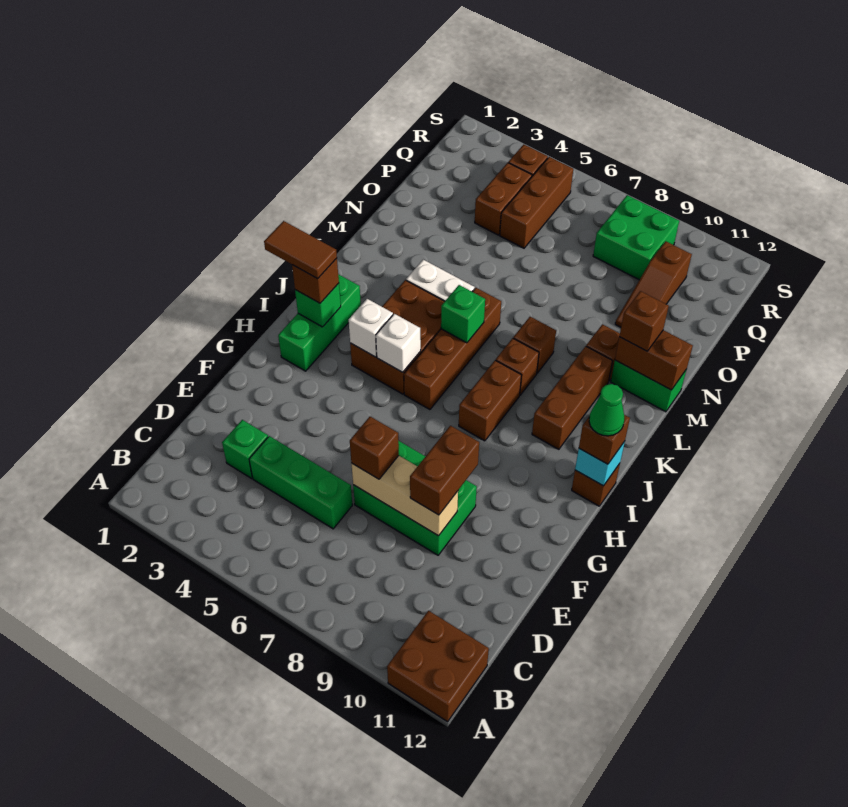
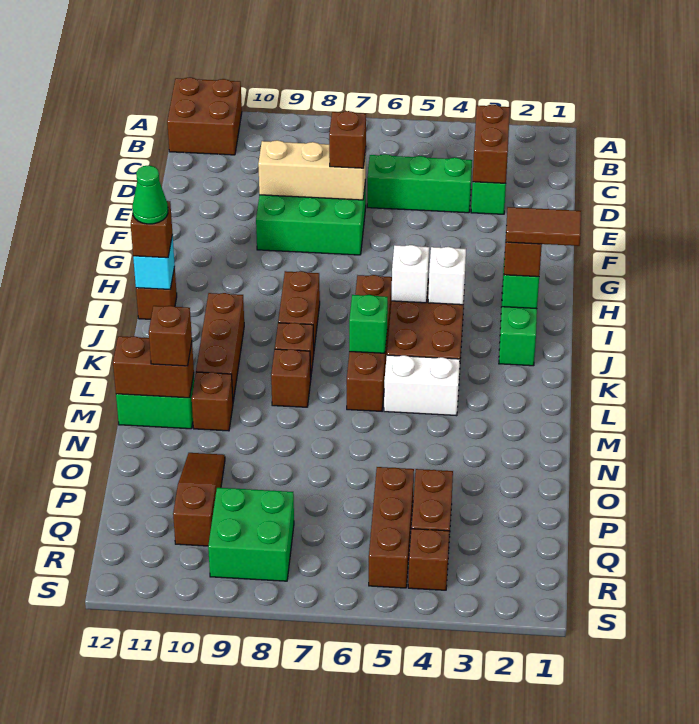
brown 1x2 brick [410,426,479,515] -> brown 1x2 brick moved to [473,105,510,183]

